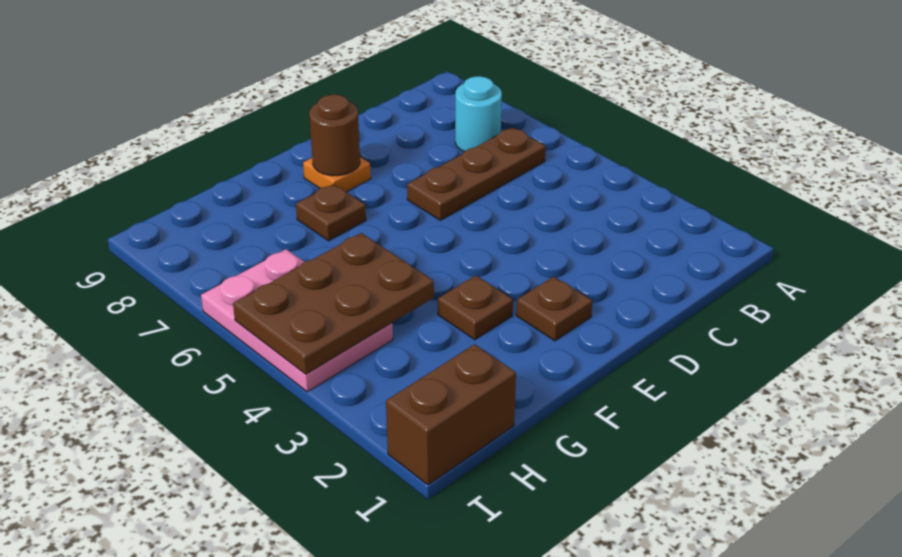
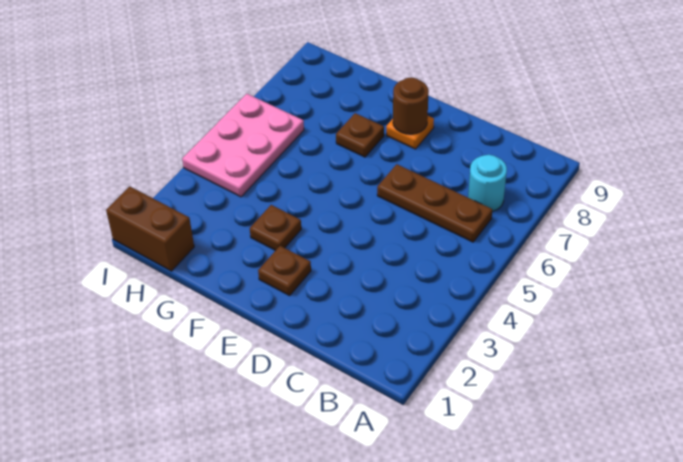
brown 2x3 plate [233,233,434,374] -> none

